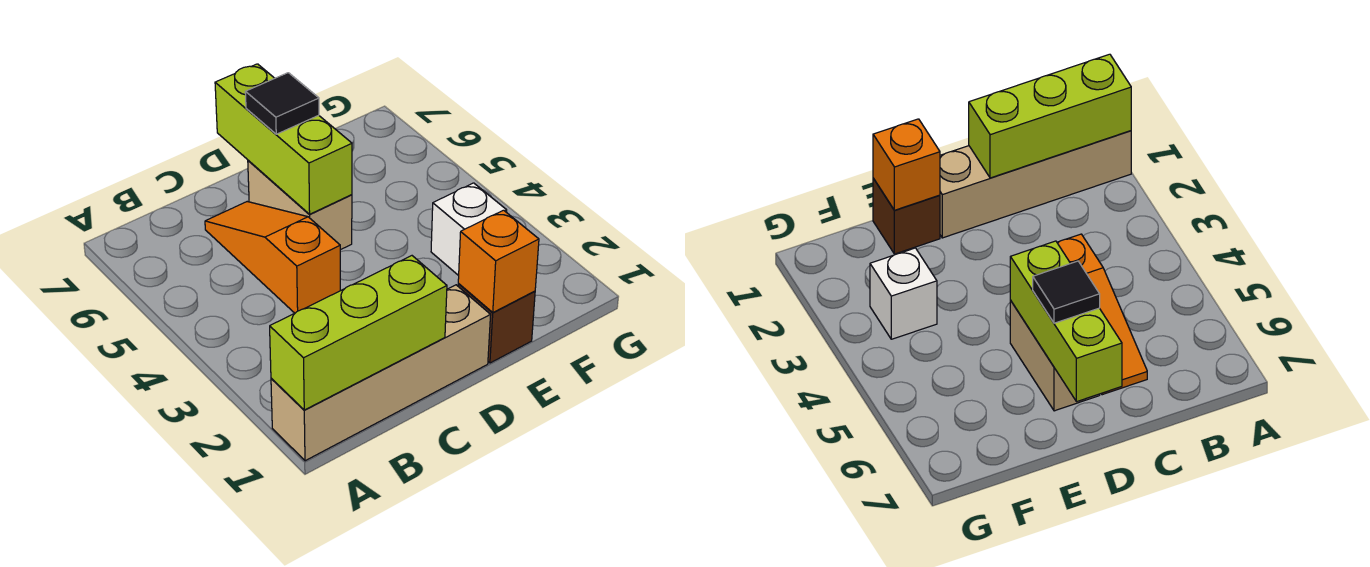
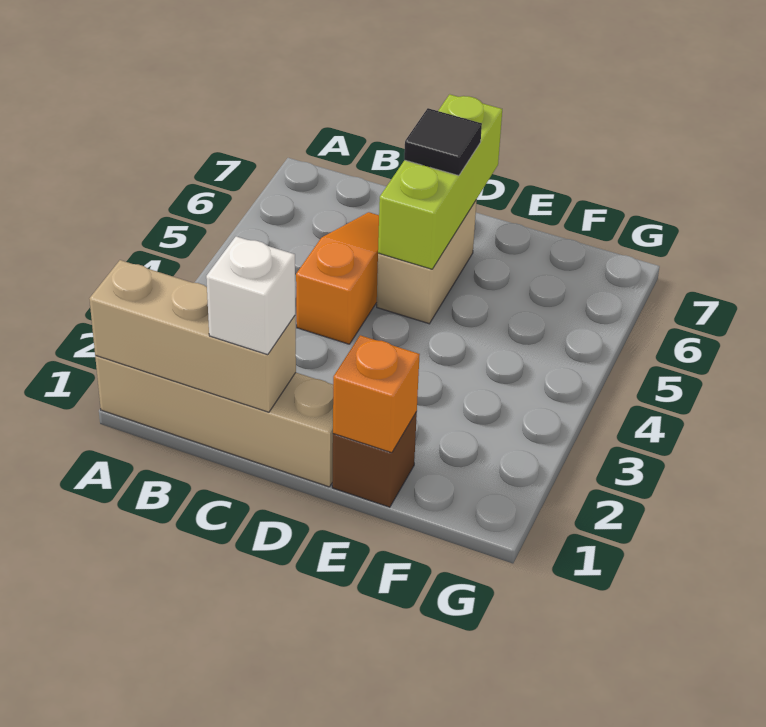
lime 1x3 brick [270,256,447,410] -> tan 1x3 brick [89,260,296,412]
white 1x1 brick [431,183,507,276] -> white 1x1 brick moved to [206,236,295,355]

